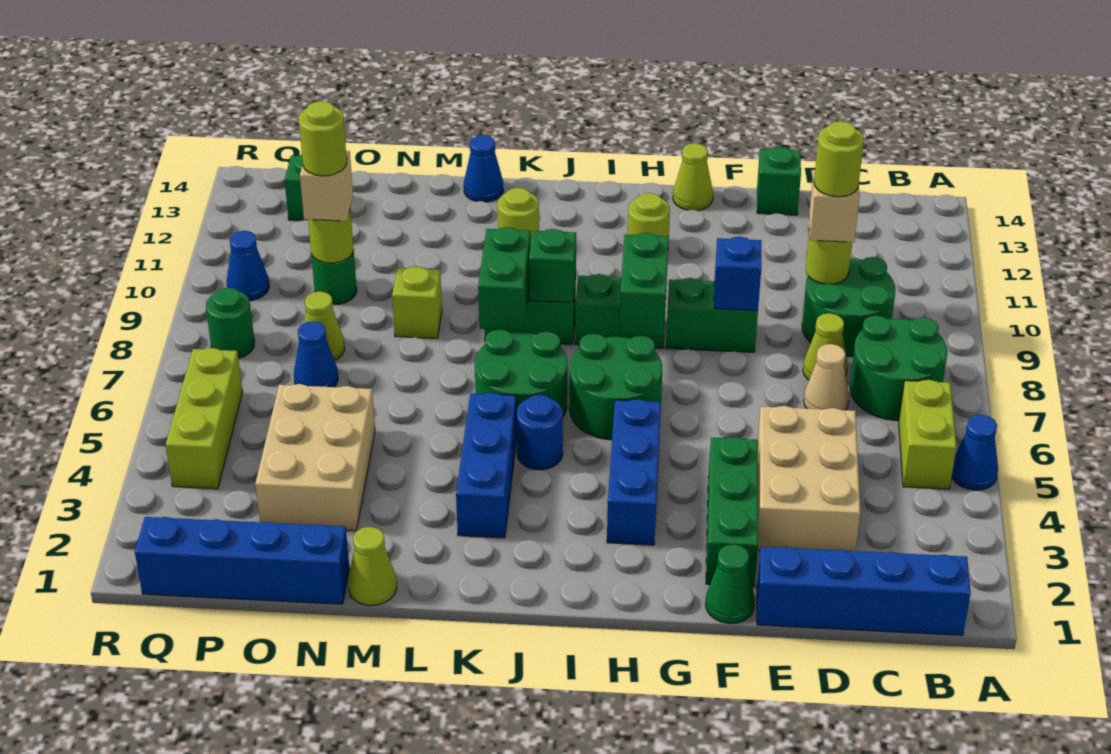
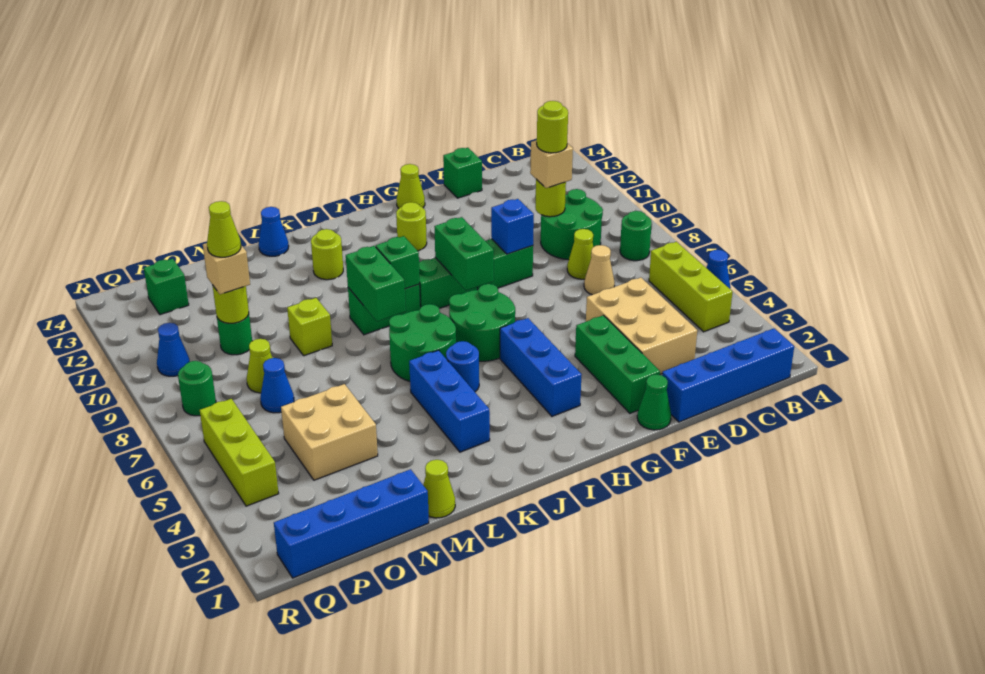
lime 1x2 brick [899,380,957,489] -> lime 1x3 brick [649,242,733,332]
green 2x2 round brick [850,315,947,421] -> green 1x1 round brick [620,211,652,261]
tan 2x3 brick [255,384,375,531] -> tan 2x2 brick [281,384,378,480]
lime 1x1 round brick [299,101,347,176] -> lime 1x1 cone [207,201,241,257]

